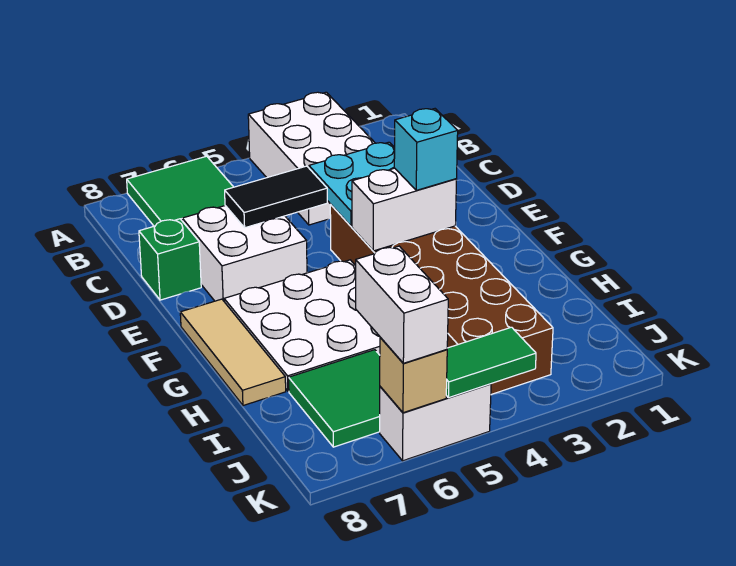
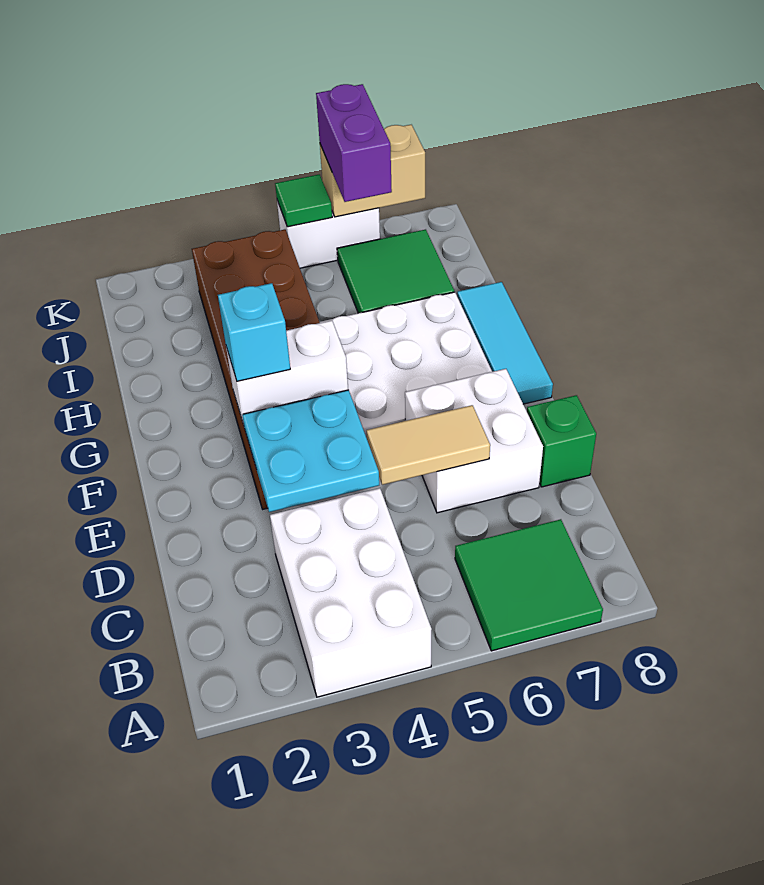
black 1x2 tile [225,166,327,228] -> tan 1x2 tile [366,405,490,485]
tan 1x3 tile [180,299,286,406] -> cyan 1x3 tile [457,282,553,404]
white 1x2 brick [356,246,448,363] -> purple 1x2 brick [316,84,392,202]
green 1x2 tile [446,327,536,398] -> green 1x1 tile [275,174,332,227]
tan 1x1 brick [380,337,447,413] -> tan 1x2 brick [320,125,425,217]

